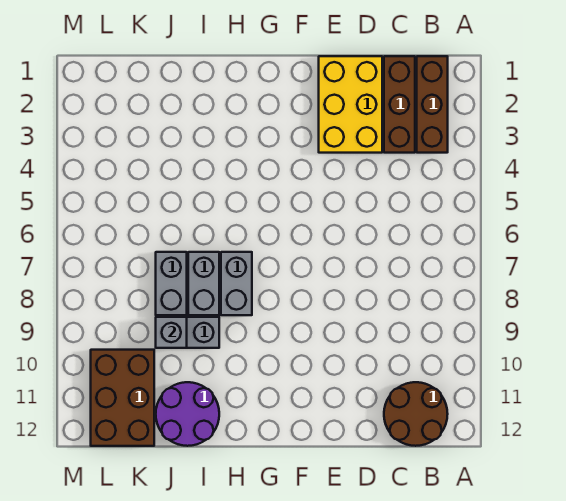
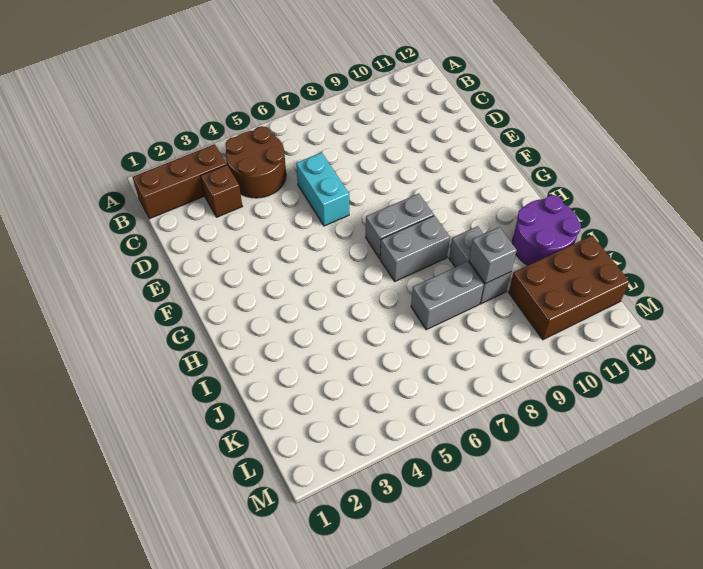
brown 2x2 round brick [384,382,448,446] -> brown 2x2 round brick moved to [225,126,286,198]
brown 1x3 brick [384,56,415,153] -> brown 1x1 brick [201,165,242,217]
yellow 2x3 brick [319,56,382,153] -> none
none -> cyan 1x2 brick [296,152,349,226]
grey 1x2 brick [188,252,219,315] -> grey 1x2 brick moved to [366,194,434,258]

